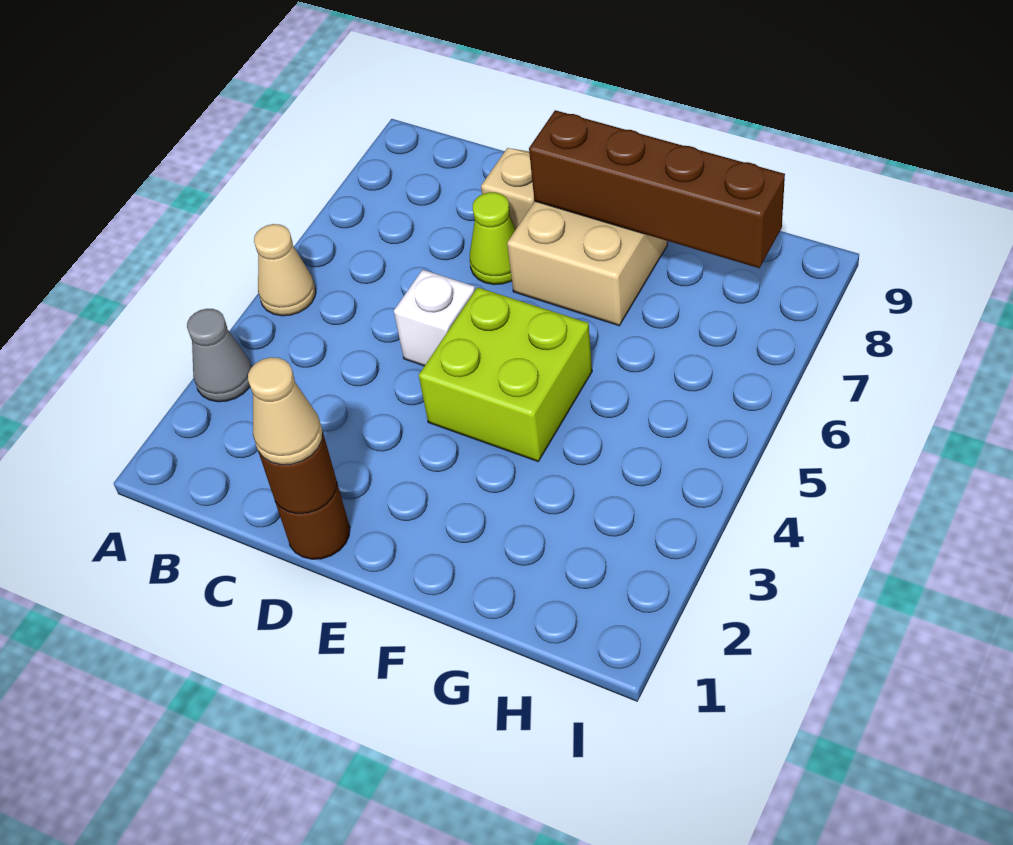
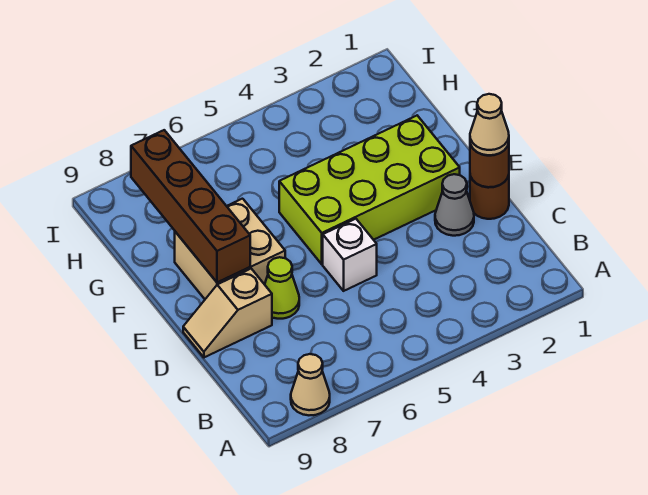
grey 1x1 cone [187,309,251,402] -> grey 1x1 cone moved to [435,174,474,236]
tan 1x1 cone [254,224,316,316] -> tan 1x1 cone moved to [291,354,330,415]
lime 2x2 brick [419,287,592,461] -> lime 2x4 brick [279,116,460,264]

